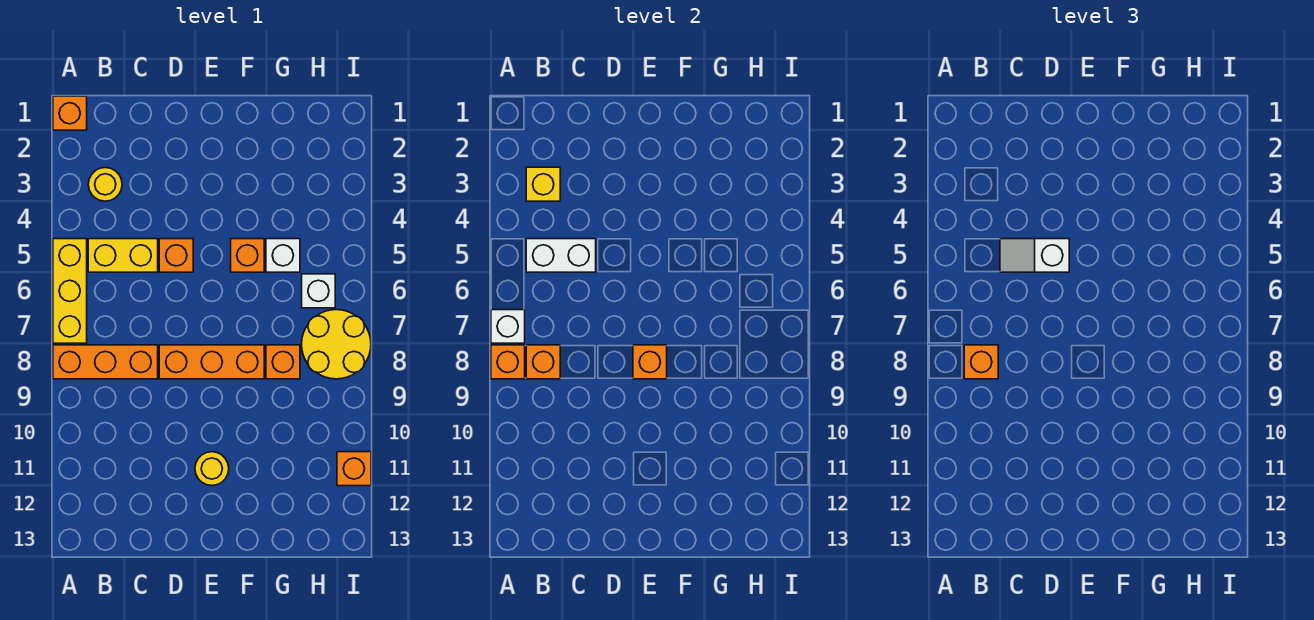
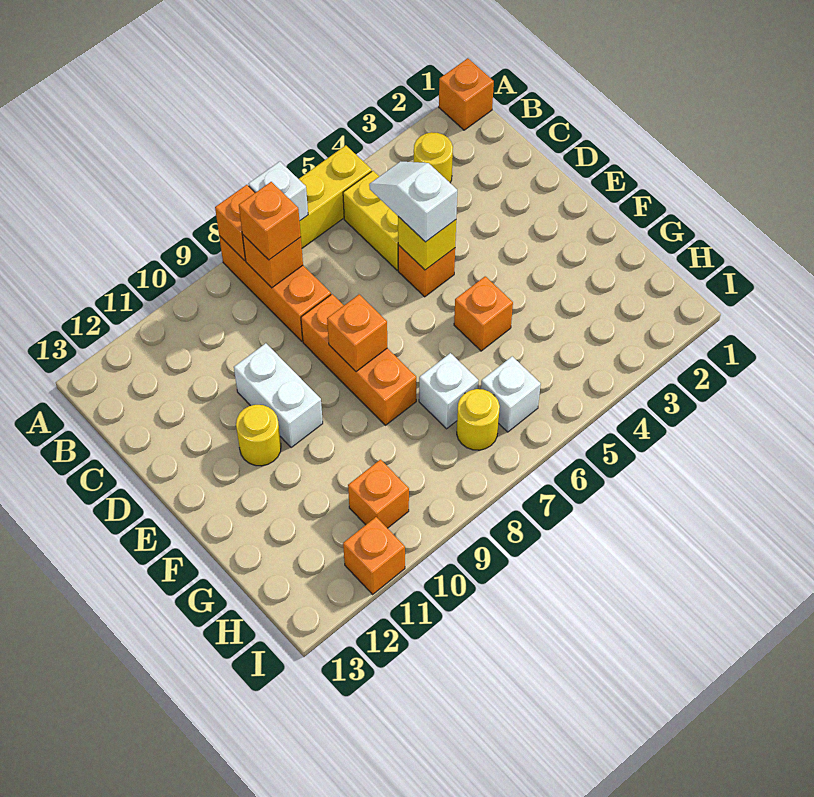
yellow 1x1 brick [526,167,560,201] -> yellow 1x1 brick moved to [398,217,456,270]
white 1x2 brick [526,239,596,272] -> white 1x2 brick moved to [234,343,323,448]
white 1x1 brick [266,239,300,272] -> white 1x1 brick moved to [419,353,479,429]
orange 1x1 brick [266,345,300,379] -> orange 1x1 brick moved to [348,460,409,528]
yellow 2x2 round brick [302,310,371,379] -> yellow 1x1 round brick [457,389,500,450]

